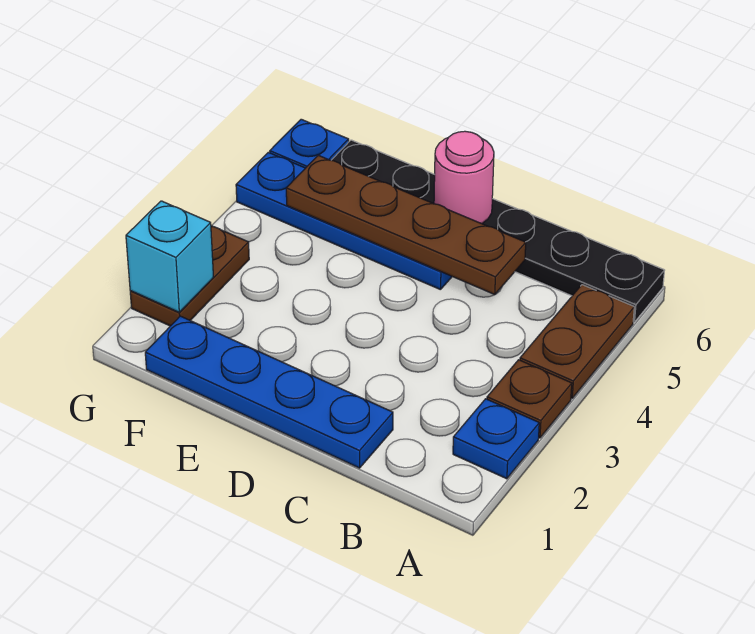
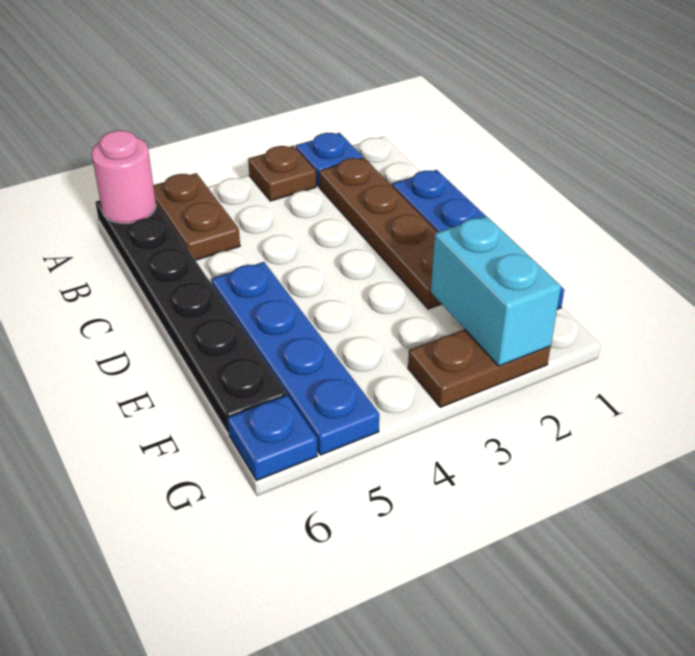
brown 1x2 plate [520,285,634,398] -> brown 1x2 plate turned to [153,173,240,260]
brown 1x4 plate [286,155,526,294] -> brown 1x4 plate moved to [319,158,441,309]
pink 1x1 round brick [434,131,494,224] -> pink 1x1 round brick moved to [91,130,156,223]
cyan 1x1 brick [126,201,213,312] -> cyan 1x2 brick [431,216,561,366]

